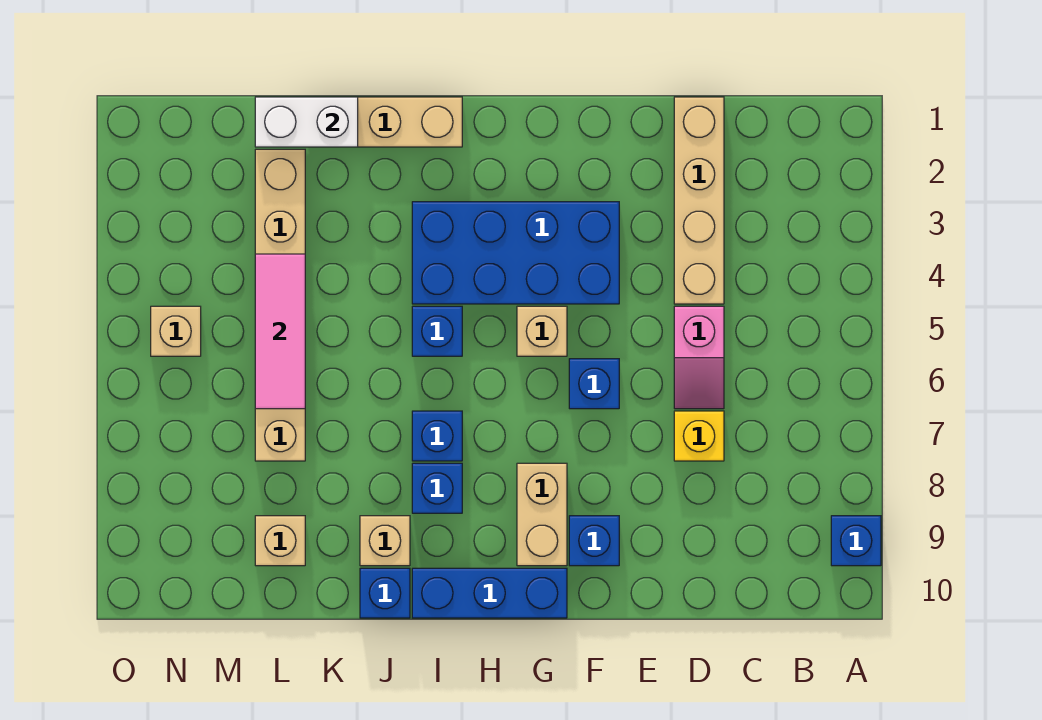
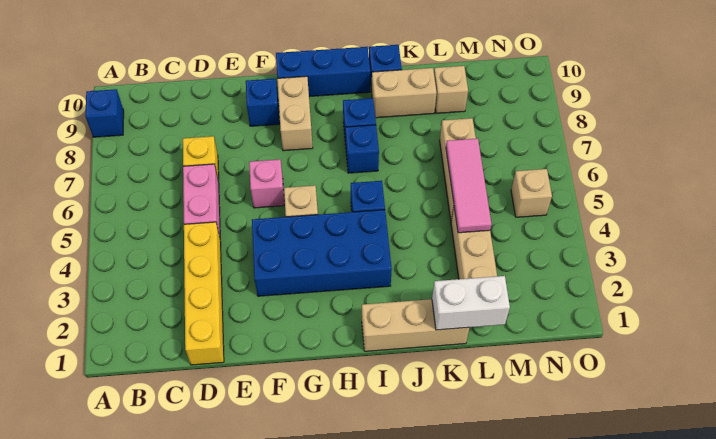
tan 1x4 brick [674,97,724,304] -> yellow 1x4 brick [184,222,224,365]
pink 1x2 slope [674,306,724,409] -> pink 1x2 brick [183,164,220,236]
blue 1x1 brick [569,359,619,409] -> pink 1x1 brick [249,159,284,208]
tan 1x1 brick [360,516,410,566] -> tan 1x2 brick [372,68,437,118]

